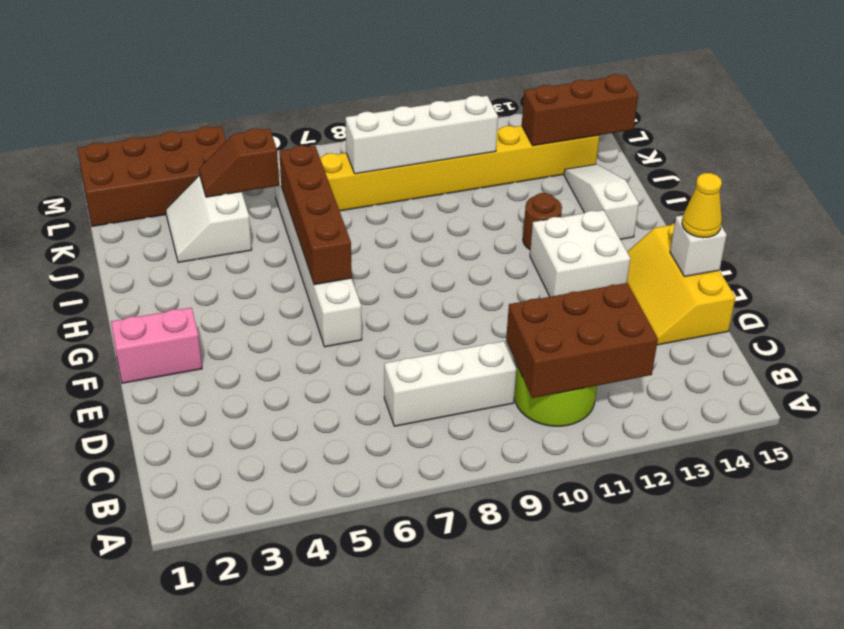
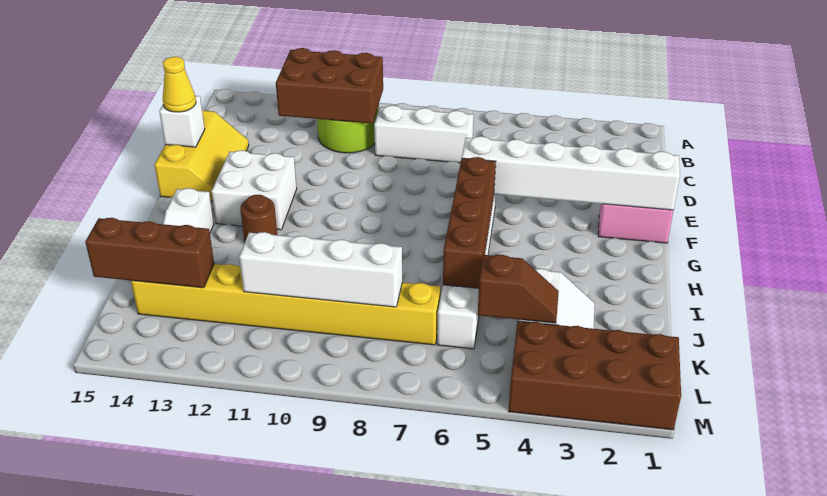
none -> white 1x6 brick [462,136,680,210]

